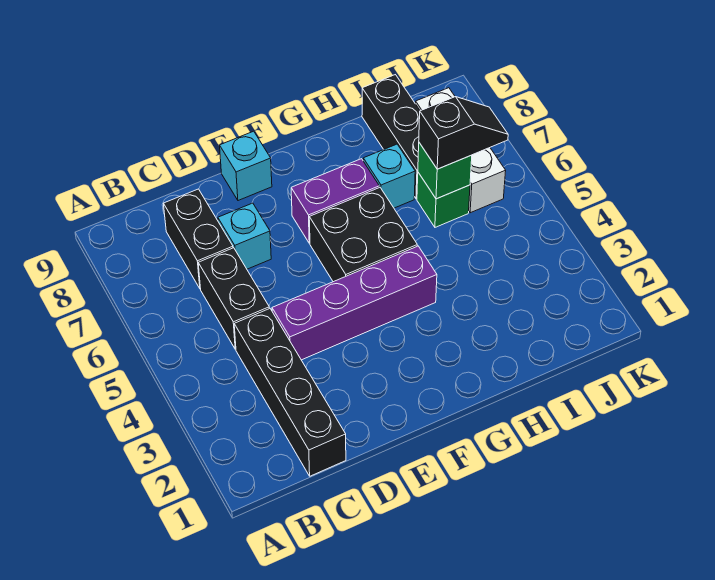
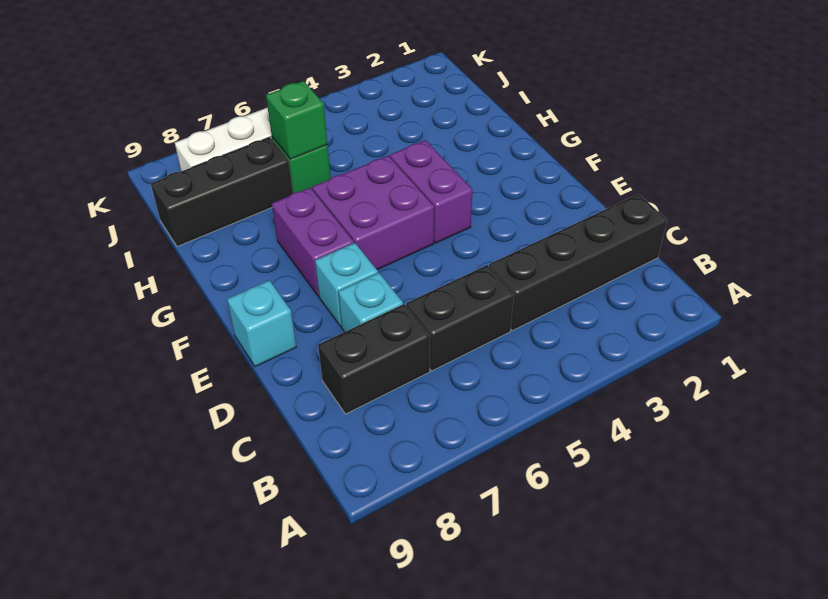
purple 1x4 brick [272,246,437,360] -> purple 1x2 brick [390,140,473,243]
black 2x2 brick [309,187,417,282] -> purple 2x2 brick [312,156,434,270]
cyan 1x1 brick [363,144,415,208] -> cyan 1x1 brick moved to [315,243,378,326]
black 1x2 slope [419,97,508,169] -> none

